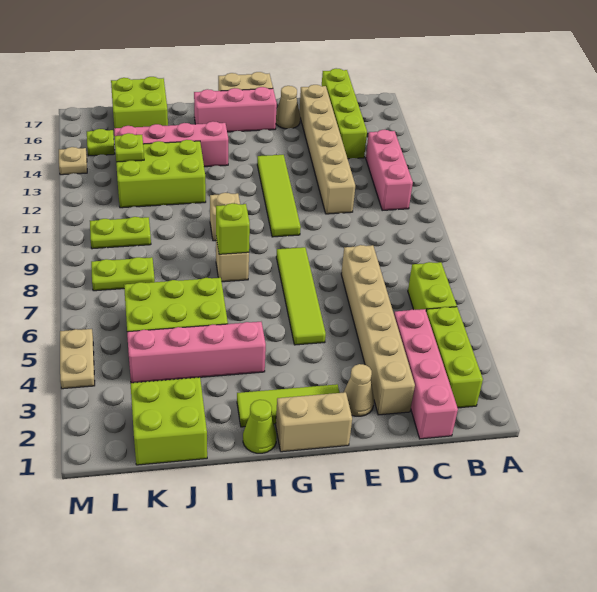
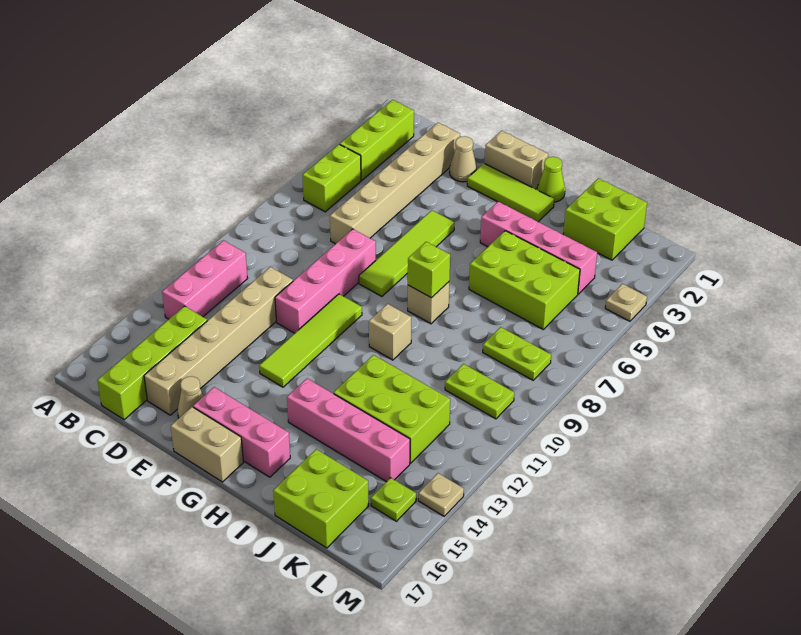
pink 1x4 brick [394,309,458,439] -> pink 1x4 brick moved to [275,229,376,333]
lime 1x1 plate [114,133,144,162] -> none
tan 1x2 plate [60,329,95,389] -> tan 1x1 plate [605,284,647,321]

